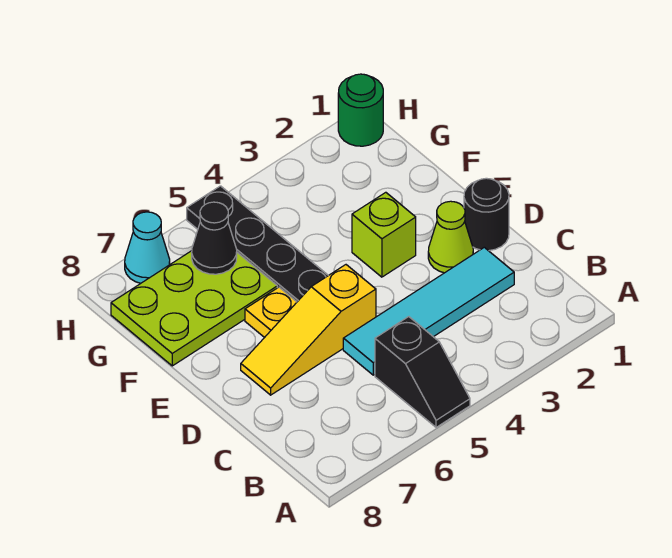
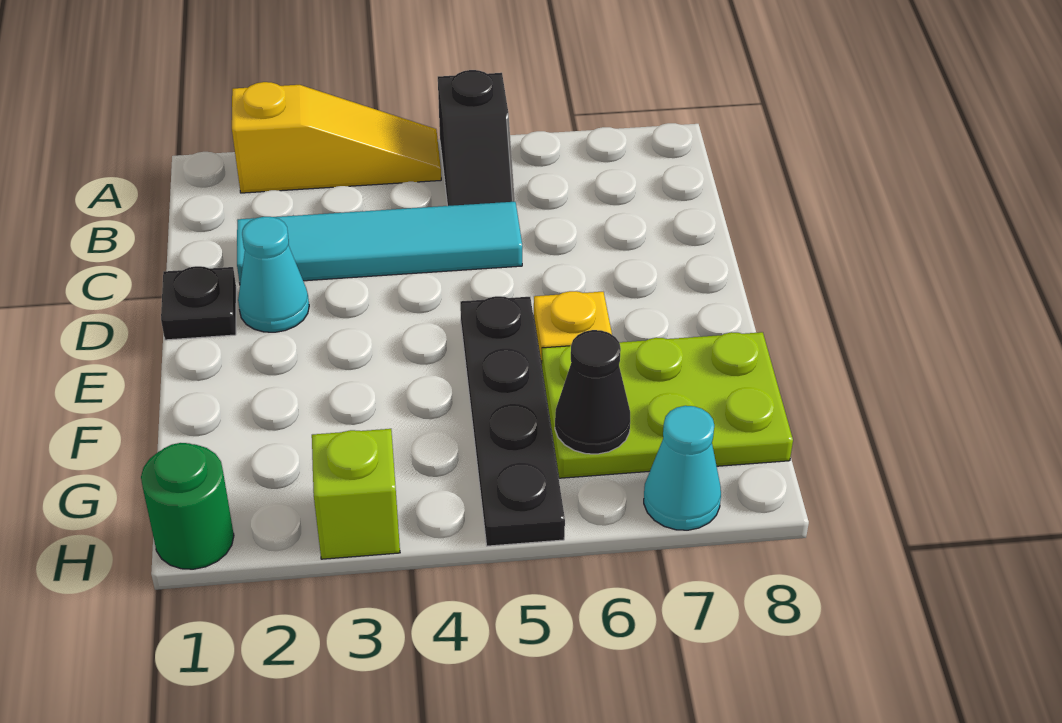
black 1x2 slope [375,317,470,427] -> black 1x2 slope turned to [438,70,515,206]
black 1x1 round brick [464,178,509,251] -> black 1x1 plate [161,266,236,340]
lime 1x1 cone [428,201,473,273] -> cyan 1x1 cone [238,217,309,332]
yellow 1x3 slope [241,265,376,395] -> yellow 1x3 slope moved to [232,82,441,193]
lime 1x1 brick [352,192,416,277] -> lime 1x1 brick moved to [312,429,400,559]

